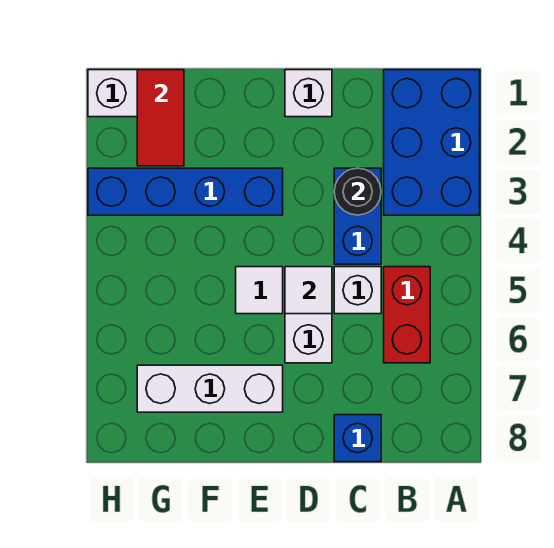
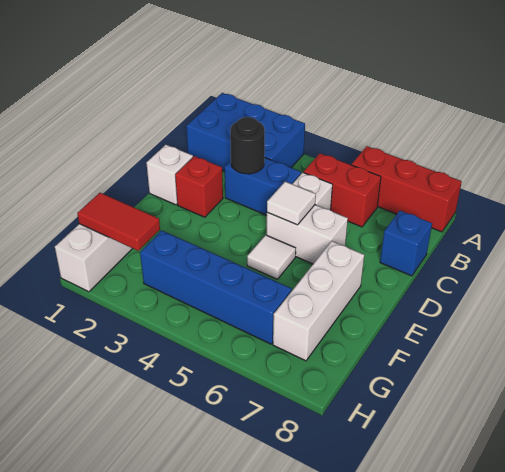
none -> red 1x3 brick [352,146,462,232]
none -> red 1x1 brick [175,156,223,217]
blue 1x4 brick [88,168,283,215] -> blue 1x4 brick turned to [140,230,292,344]

